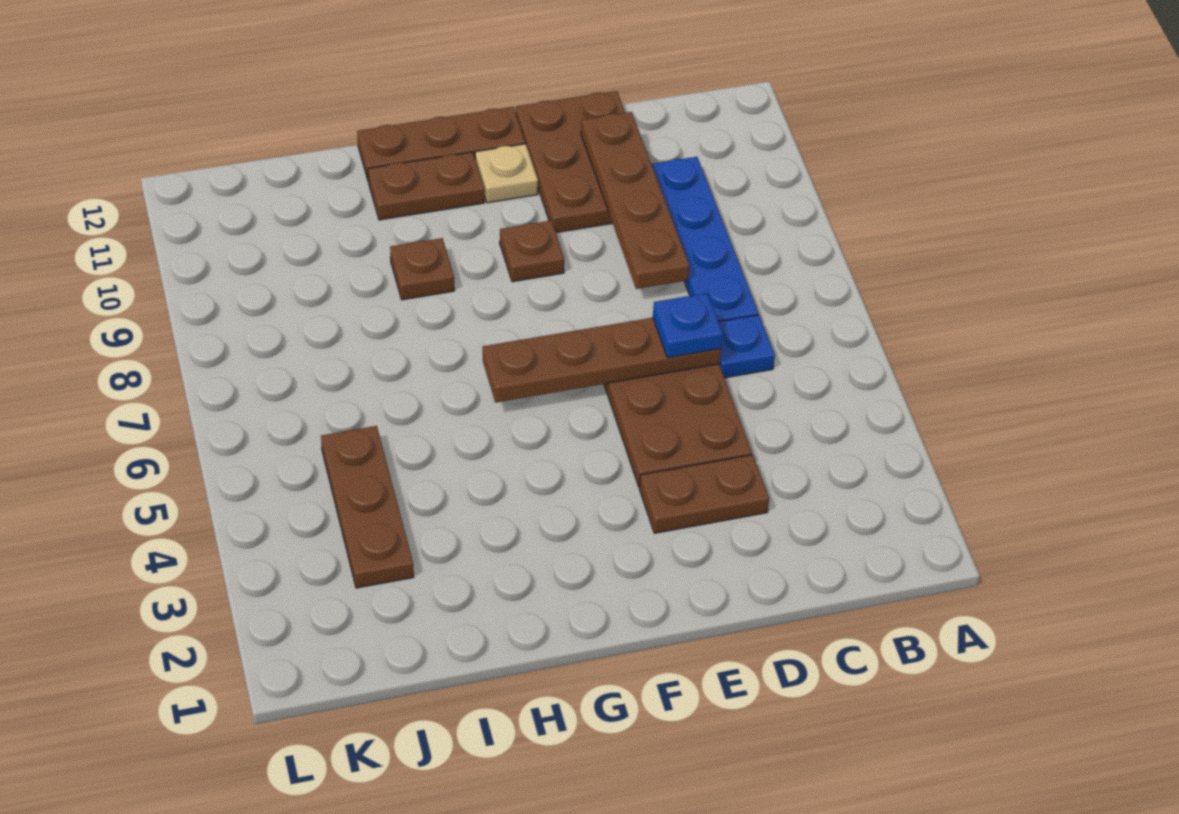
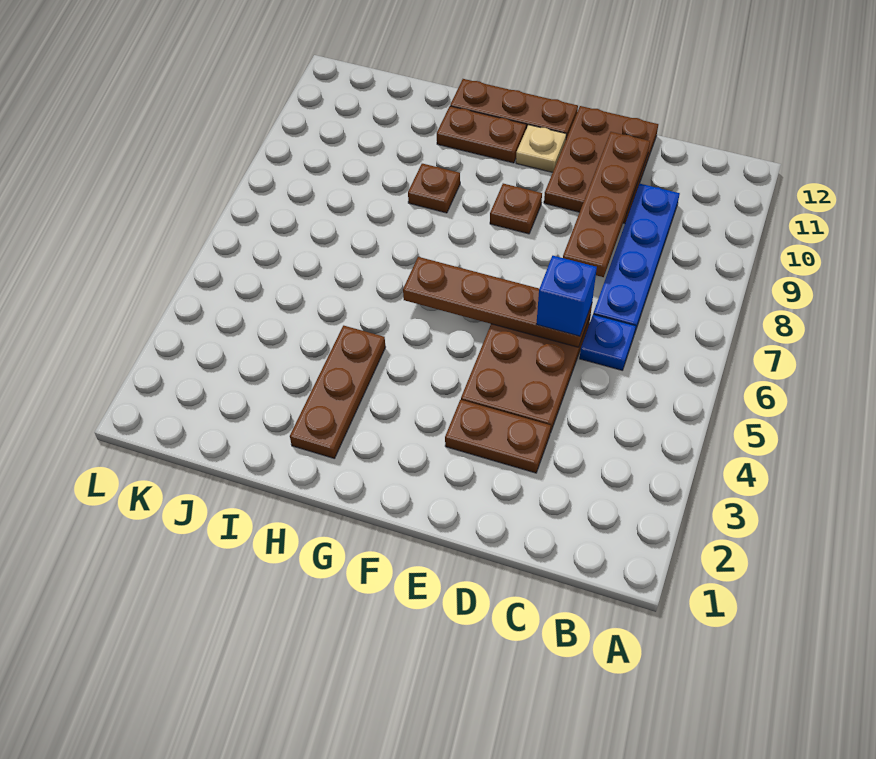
blue 1x1 plate [653,293,722,358] -> blue 1x1 brick [537,256,597,336]
brown 1x3 plate [321,426,414,588] -> brown 1x3 plate moved to [290,326,385,459]

